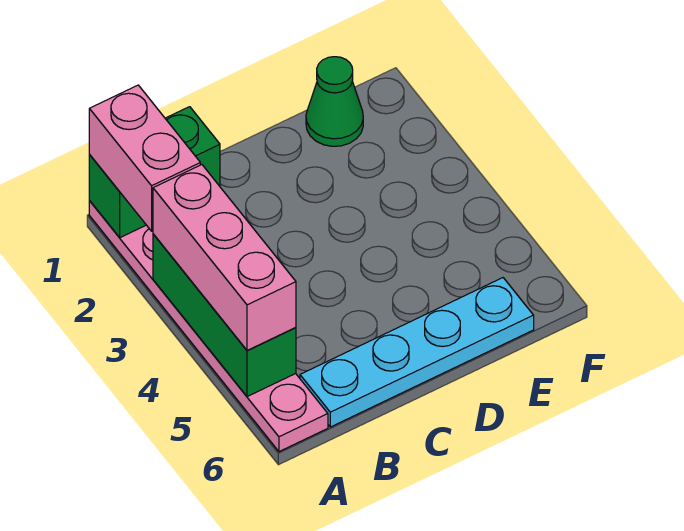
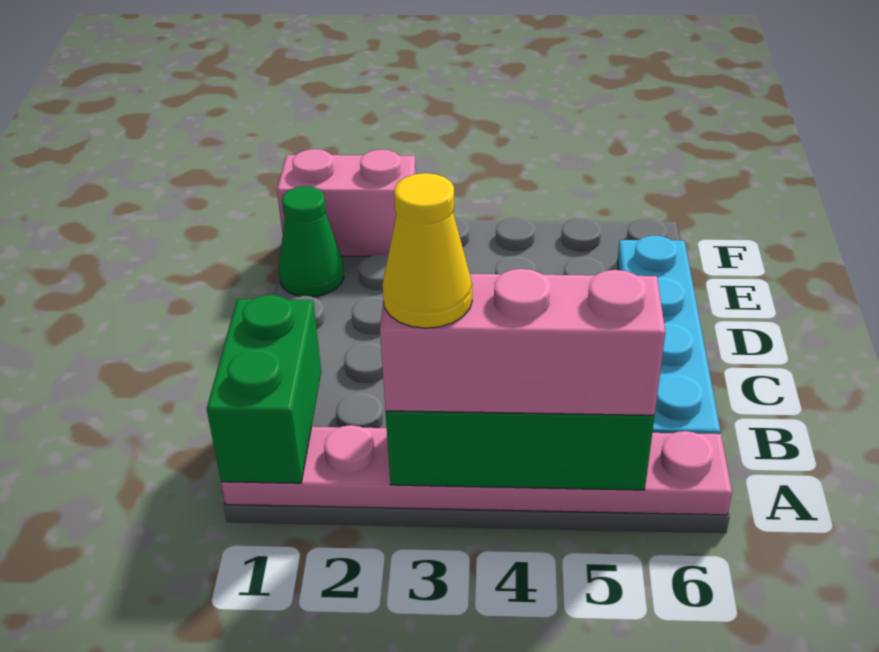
pink 1x2 brick [89,85,200,231] -> pink 1x2 brick moved to [277,149,416,256]
none -> yellow 1x1 cone [383,173,472,328]

